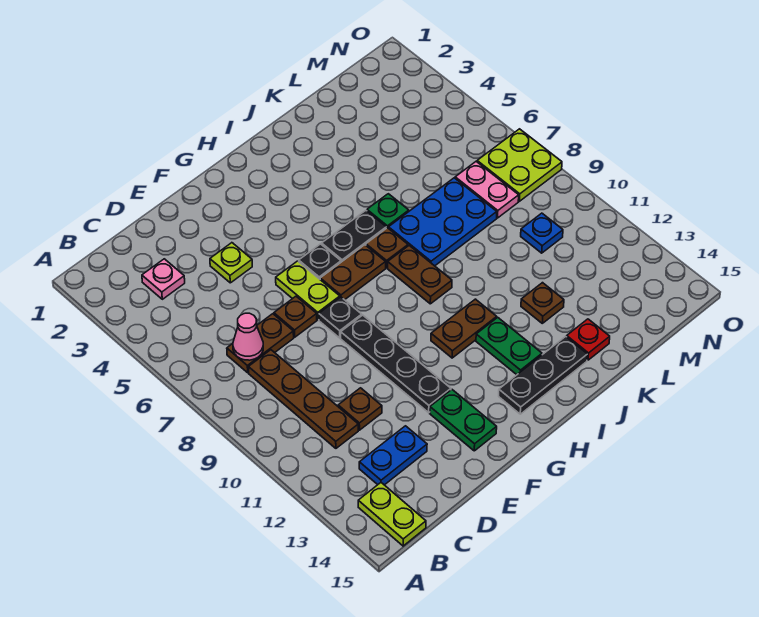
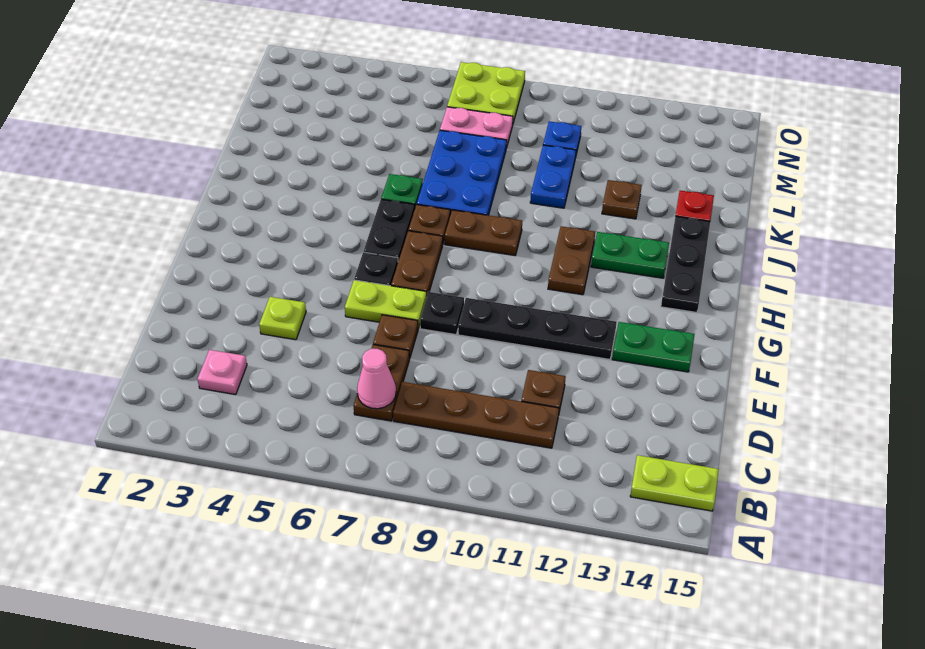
blue 1x2 plate [359,426,427,485] -> blue 1x2 plate moved to [530,145,576,208]

